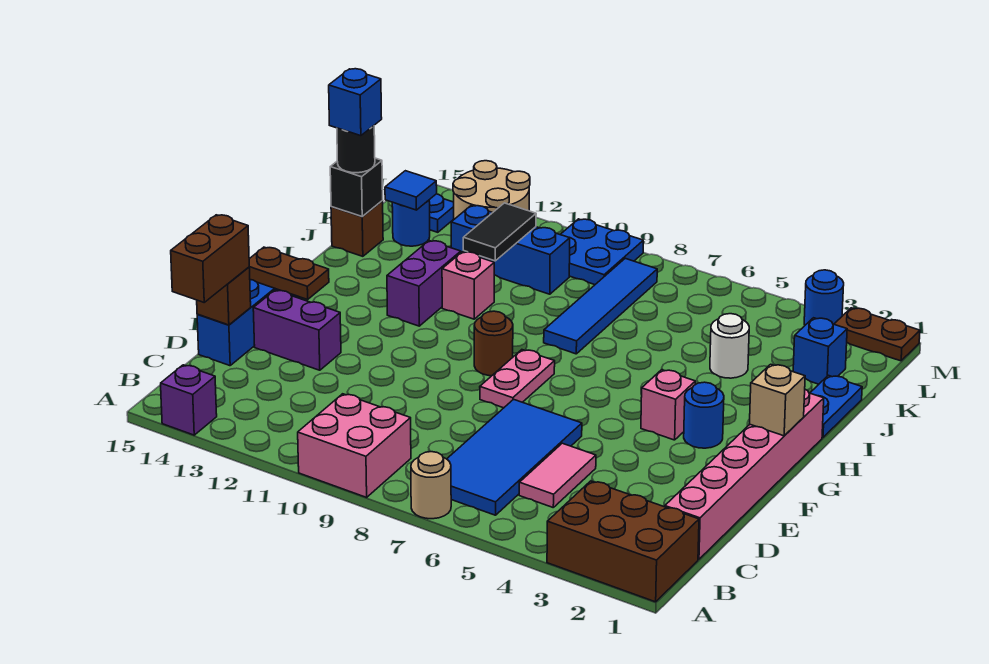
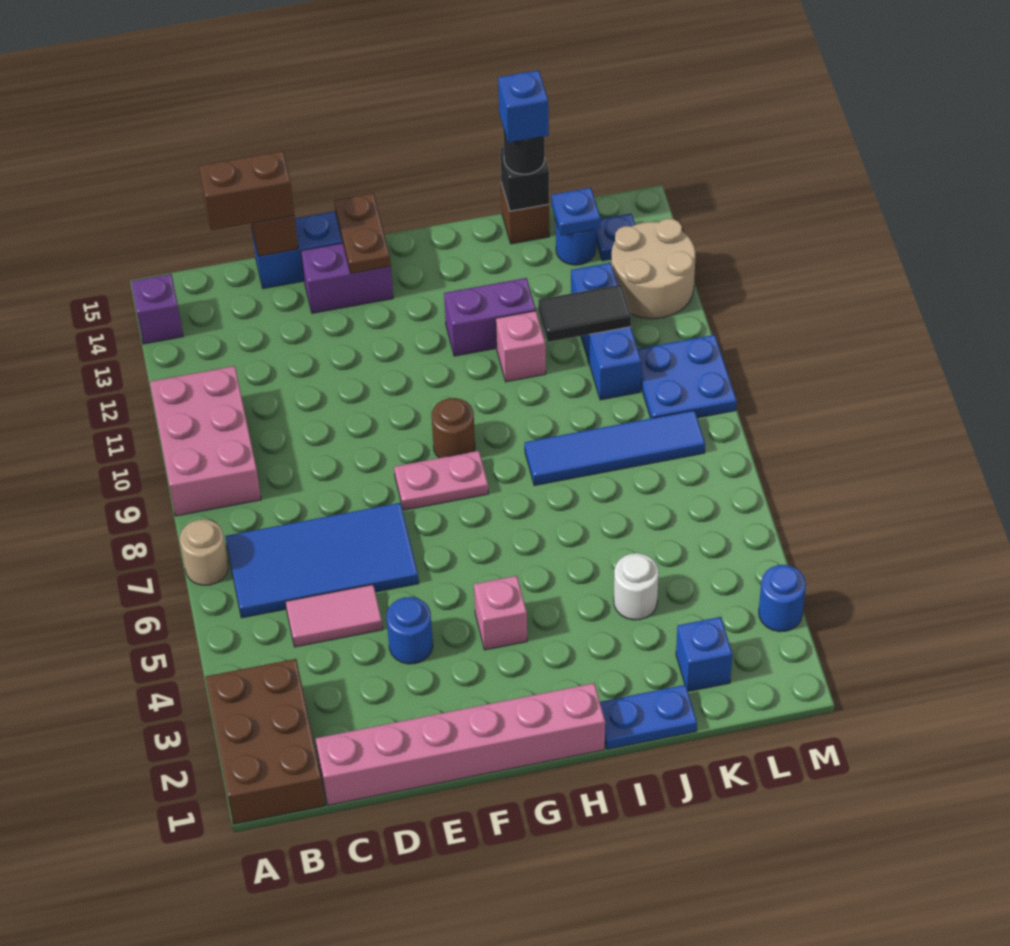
pink 2x2 brick [298,394,411,497] -> pink 2x3 brick [150,366,261,516]
purple 1x2 brick [253,290,341,370] -> purple 1x2 brick turned to [301,243,393,313]
tan 1x1 brick [750,364,805,436] -> none
blue 1x1 round brick [684,382,724,448] -> blue 1x1 round brick moved to [387,597,433,664]
blue 1x1 tile [385,171,437,210] -> blue 1x1 plate [552,188,601,235]
brown 1x2 plate [834,308,920,361] -> none

